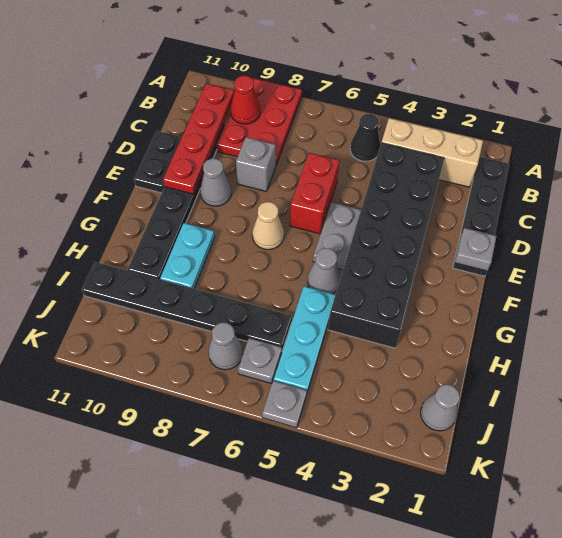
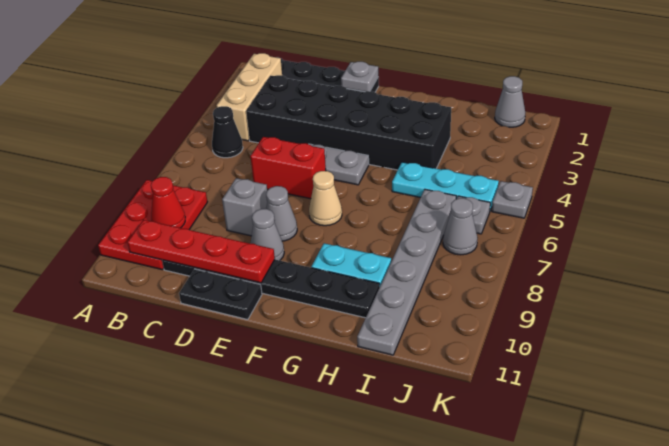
red 2x3 plate [217,78,302,165] -> red 2x3 plate turned to [98,180,207,270]
grey 1x1 cone [308,248,341,294] -> grey 1x1 cone moved to [266,186,297,241]
black 1x6 plate [82,262,292,350] -> grey 1x6 plate [357,189,456,355]

